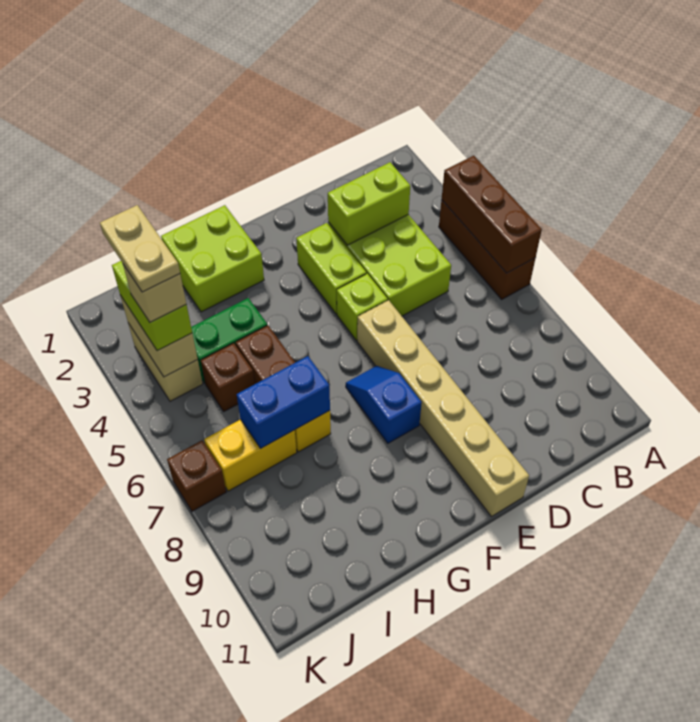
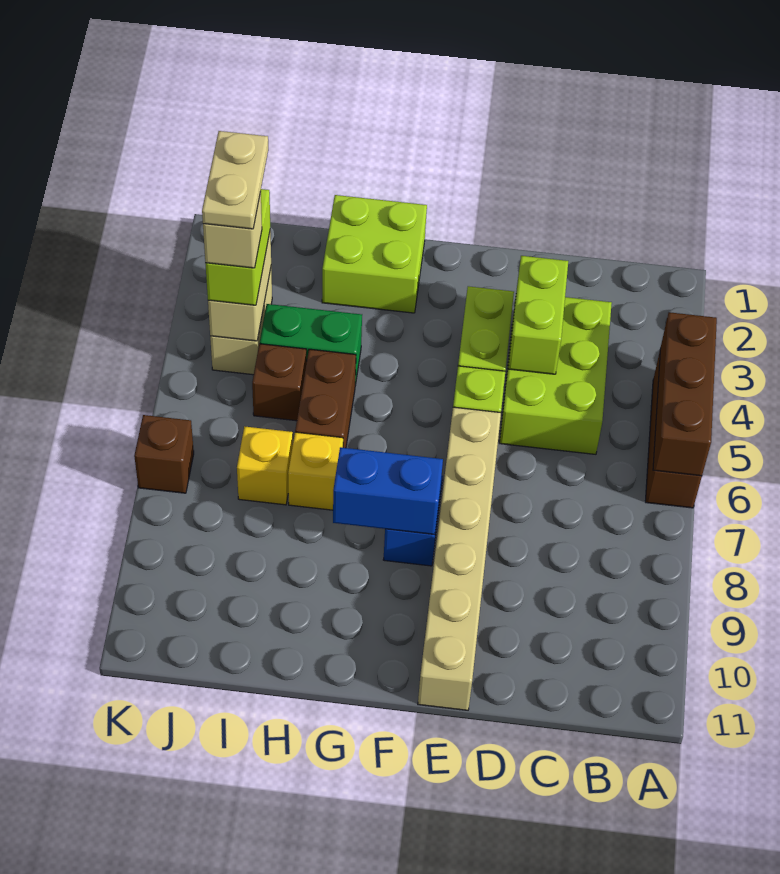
lime 1x2 brick [328,162,410,245] -> lime 1x2 brick turned to [508,256,568,374]
blue 1x2 brick [237,356,330,448] -> blue 1x2 brick moved to [333,447,443,535]
yellow 1x2 brick [204,419,297,491] -> yellow 1x1 brick [237,426,293,505]

